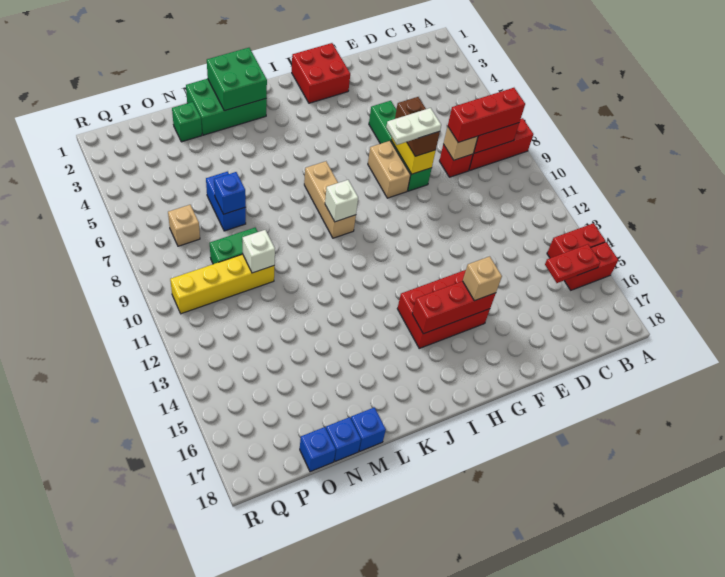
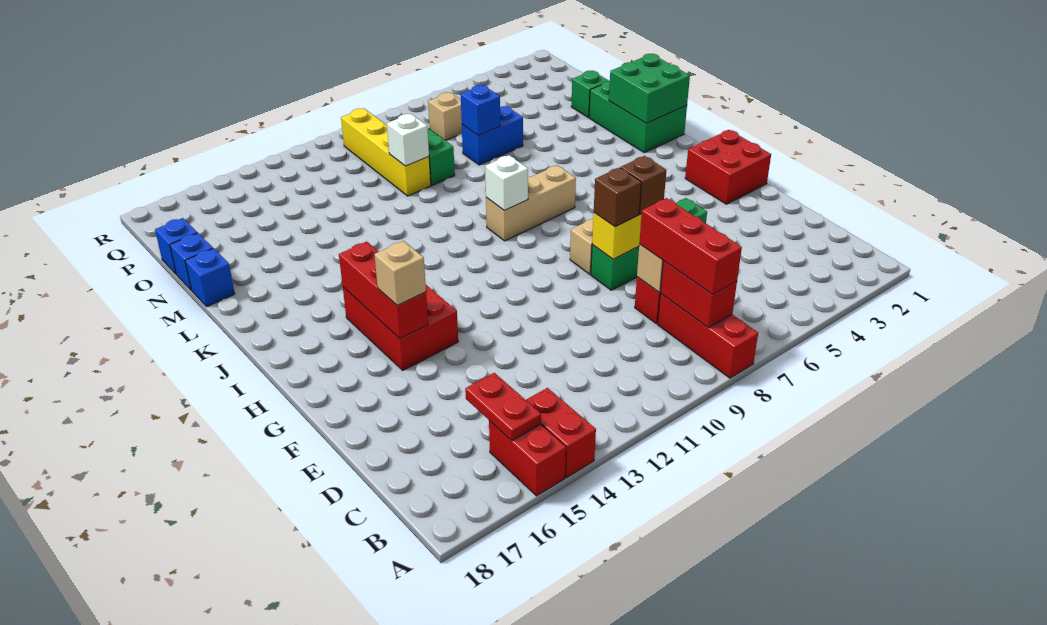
white 1x2 plate [386,108,441,145] -> none

